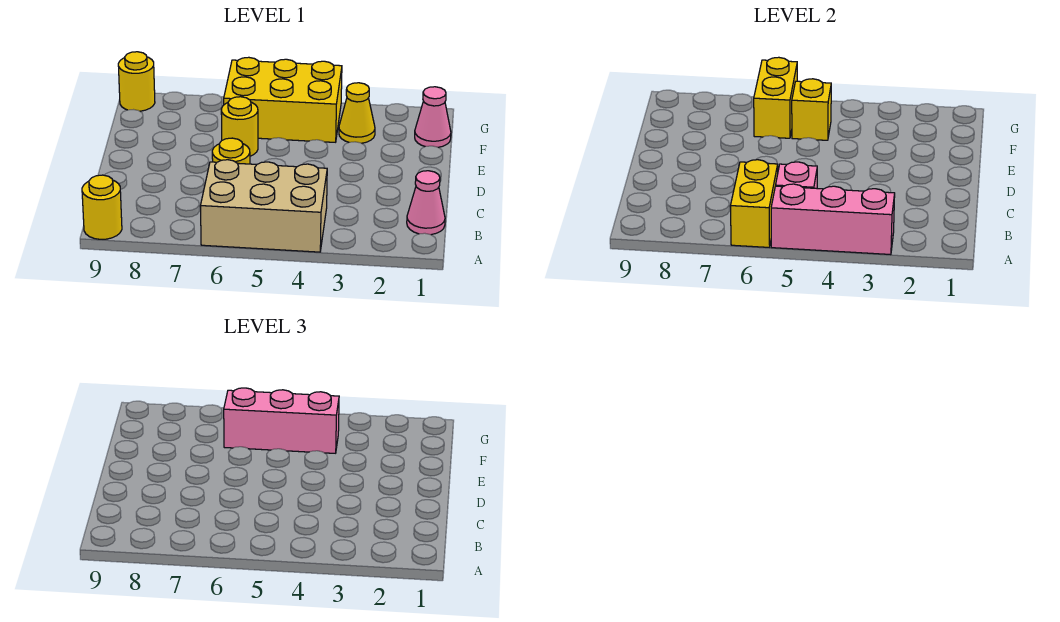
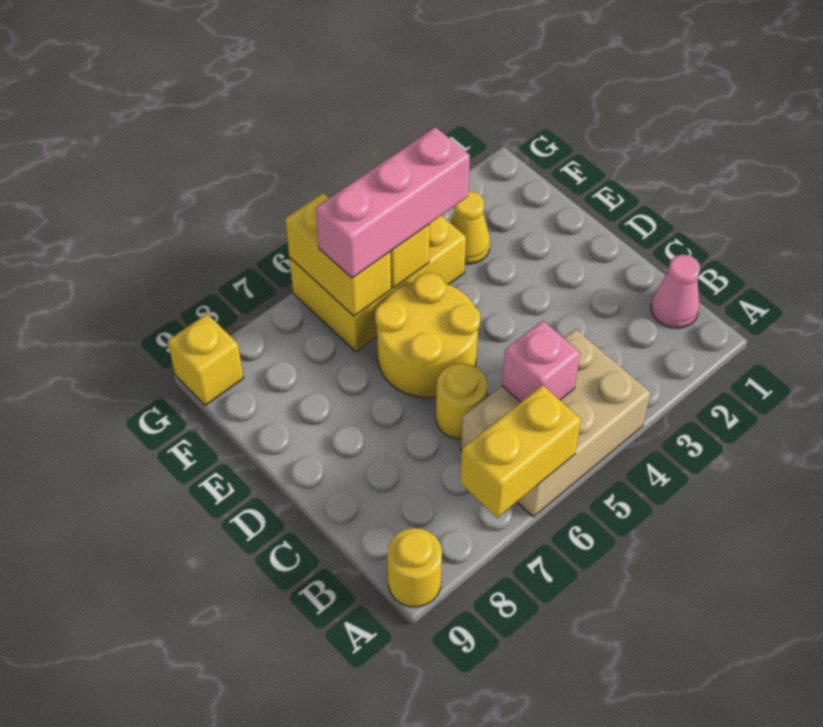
pink 1x3 brick [771,184,895,255] -> none
yellow 1x2 brick [730,160,778,247] -> yellow 1x2 brick turned to [460,385,581,518]
yellow 1x1 round brick [221,97,258,156] -> yellow 2x2 round brick [375,273,480,398]
pink 1x1 cone [415,87,451,147] -> none
yellow 1x1 round brick [118,52,155,111] -> yellow 1x1 brick [168,314,243,406]

